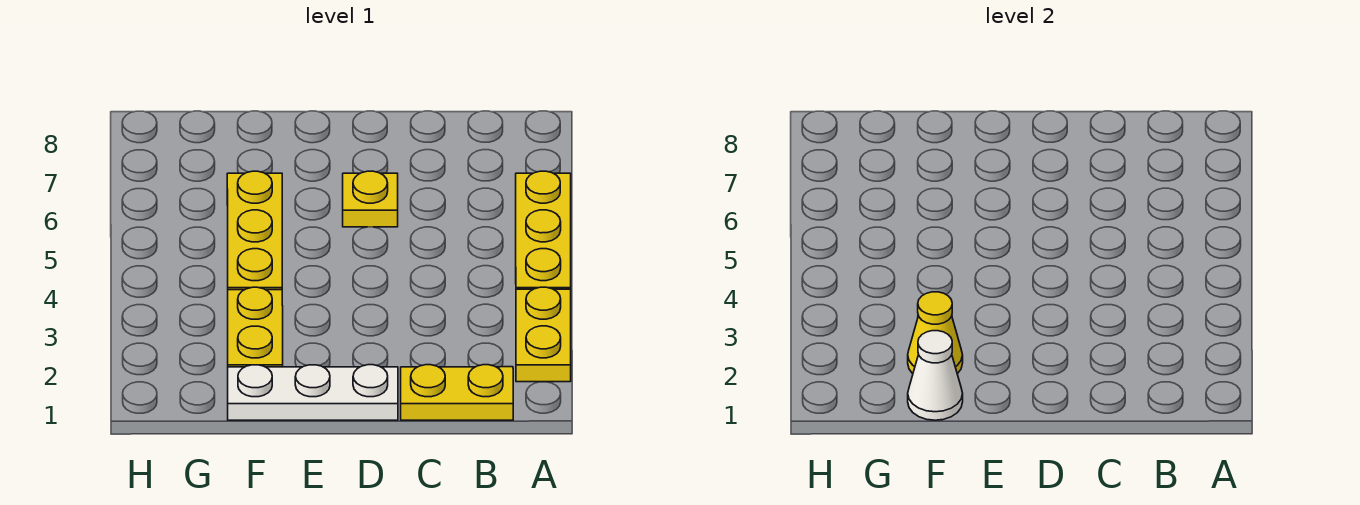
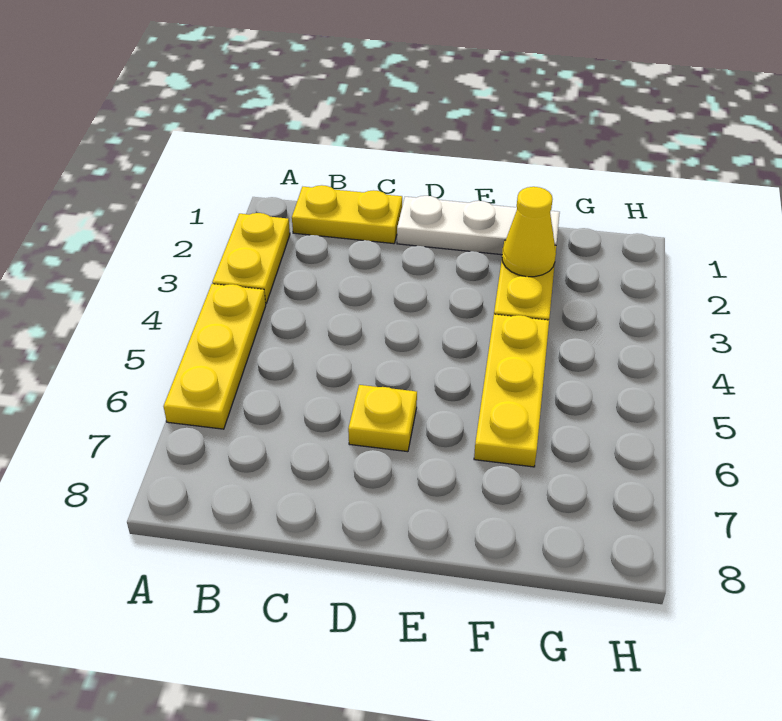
white 1x1 cone [908,331,963,420] -> none

